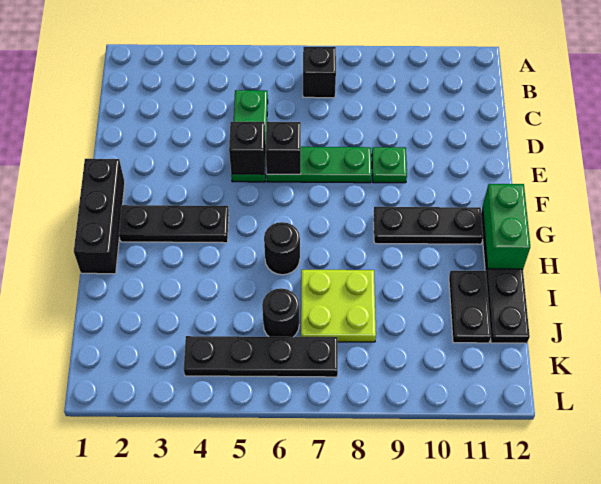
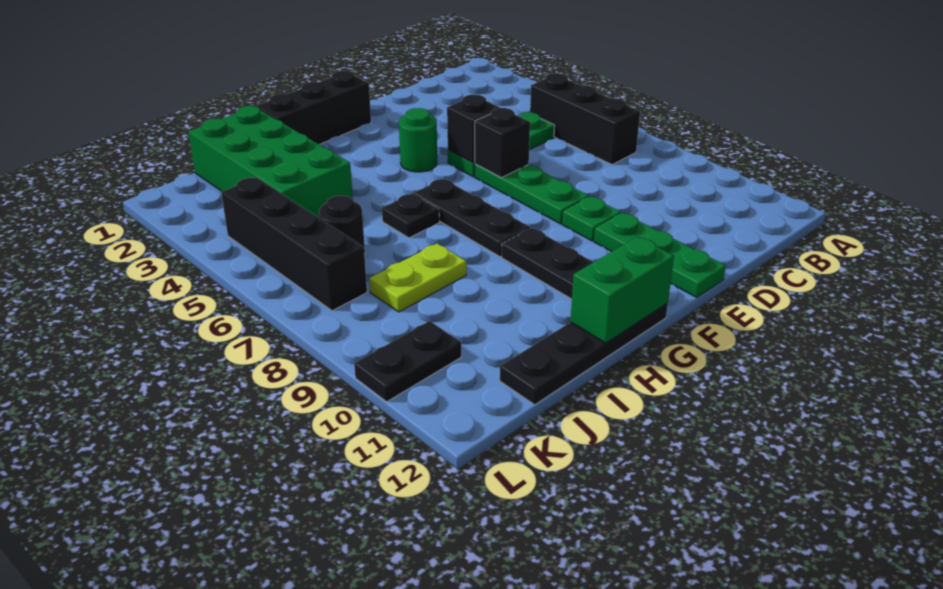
black 1x1 brick [303,47,336,98] -> black 1x3 brick [530,73,640,165]
none -> green 1x3 plate [594,213,726,297]
none -> green 1x1 round brick [399,108,437,172]
black 1x3 plate [119,205,229,243] -> black 1x3 plate moved to [414,179,530,257]
black 1x1 round brick [264,222,300,275] -> black 1x1 plate [382,194,439,238]
none -> green 2x4 brick [188,106,353,218]
lime 2x2 plate [301,270,376,342] -> lime 1x2 plate [369,244,466,312]
black 1x2 plate [449,271,491,343] -> black 1x2 plate moved to [354,321,461,402]
black 1x4 plate [184,336,338,377] -> black 1x4 brick [221,177,367,311]

